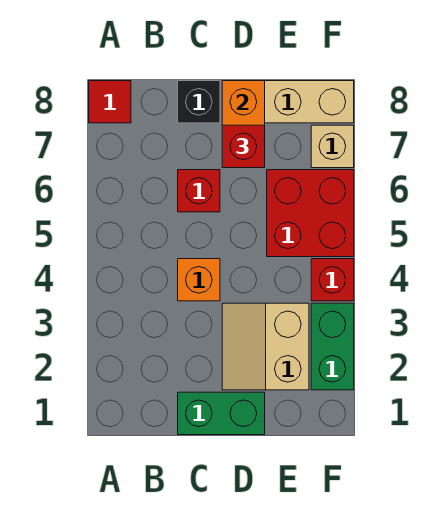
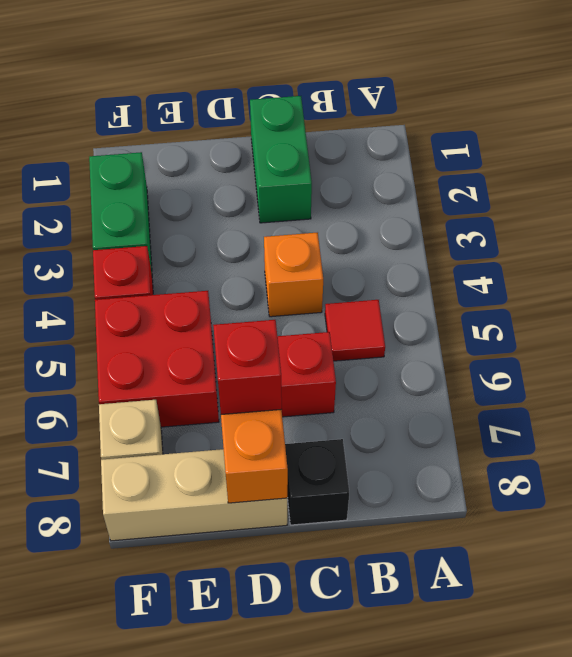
red 1x1 tile [89,81,131,123] -> red 1x1 tile moved to [325,300,385,361]
green 1x2 brick [178,392,265,435] -> green 1x2 brick turned to [250,96,312,223]
tan 2x2 slope [222,303,309,390] -> none

